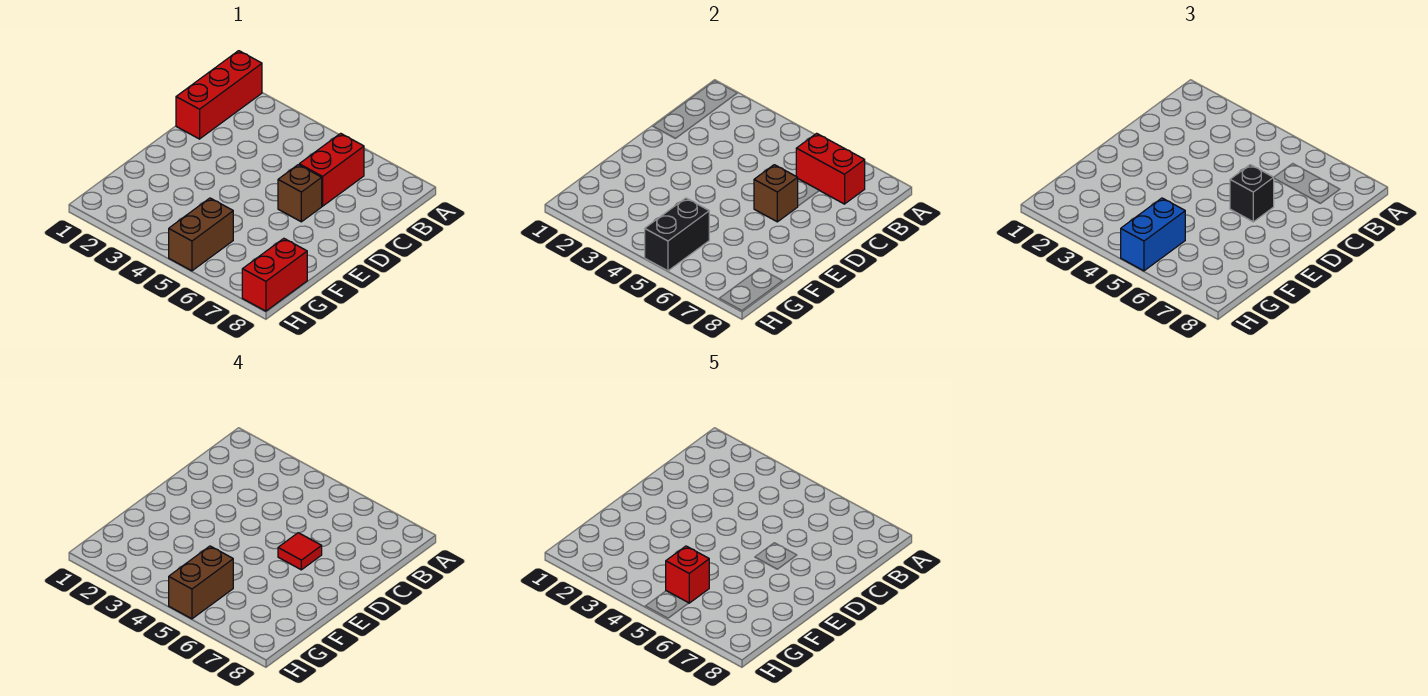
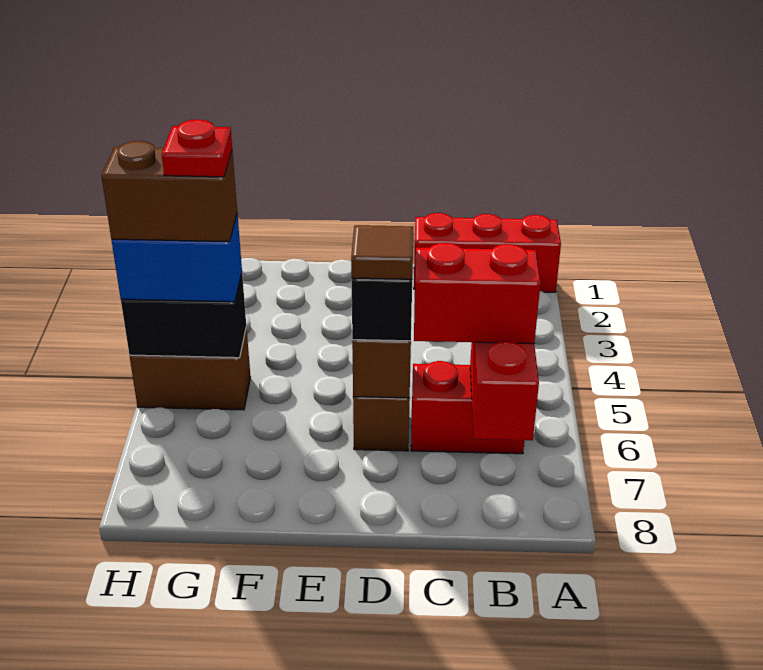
red 1x1 tile [278,533,322,570] -> brown 1x1 tile [351,225,413,279]
red 1x1 brick [666,546,709,603] -> red 1x1 plate [162,120,232,177]
red 1x2 brick [242,238,307,311] -> red 1x2 brick moved to [414,243,541,344]

